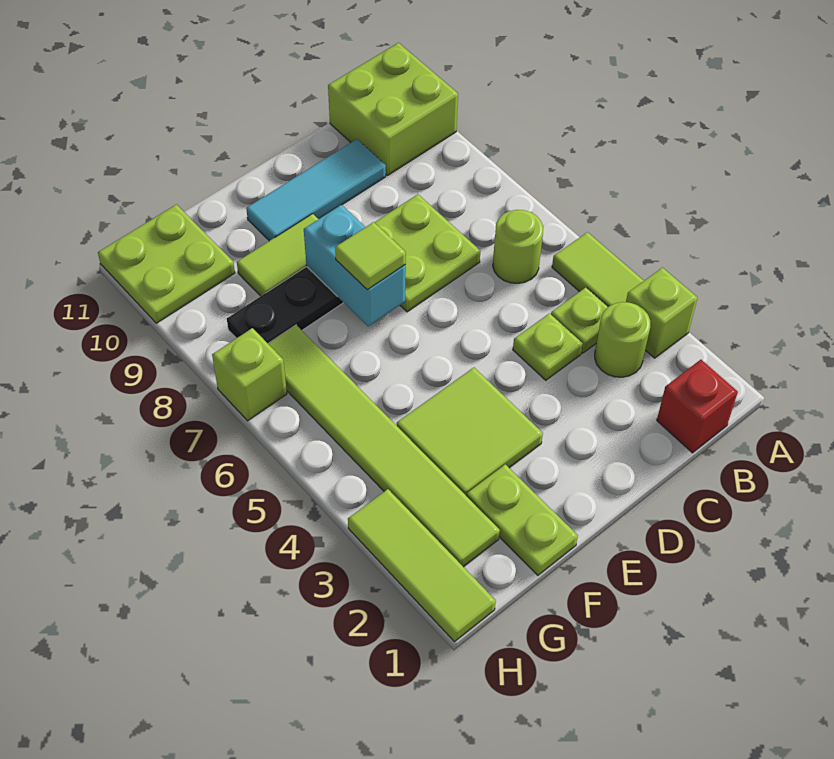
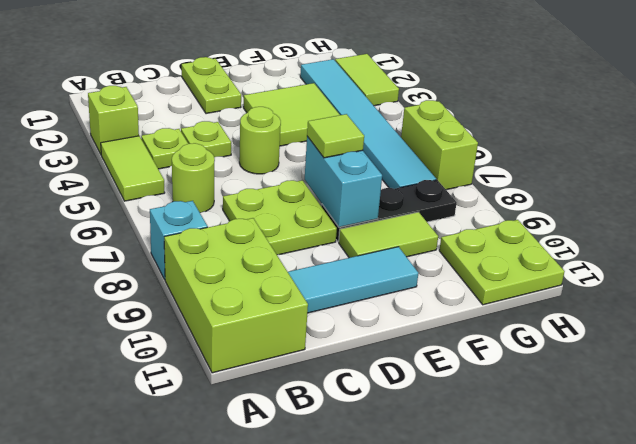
none -> cyan 1x1 brick [150,201,208,279]
lime 2x2 brick [328,43,458,176] -> lime 2x3 brick [164,218,308,373]
red 1x1 brick [657,360,738,453] -> none
lime 1x1 round brick [595,302,650,377] -> lime 1x1 round brick moved to [239,107,281,174]
lime 1x2 plate [467,464,578,575] -> lime 1x2 plate moved to [182,57,241,114]
lime 1x6 tile [268,325,500,567] -> cyan 1x6 tile [300,59,436,189]
lime 1x3 tile [348,489,496,642] -> lime 1x2 tile [335,54,399,106]
lime 1x1 brick [212,328,287,421] -> lime 1x2 brick [401,100,478,190]

